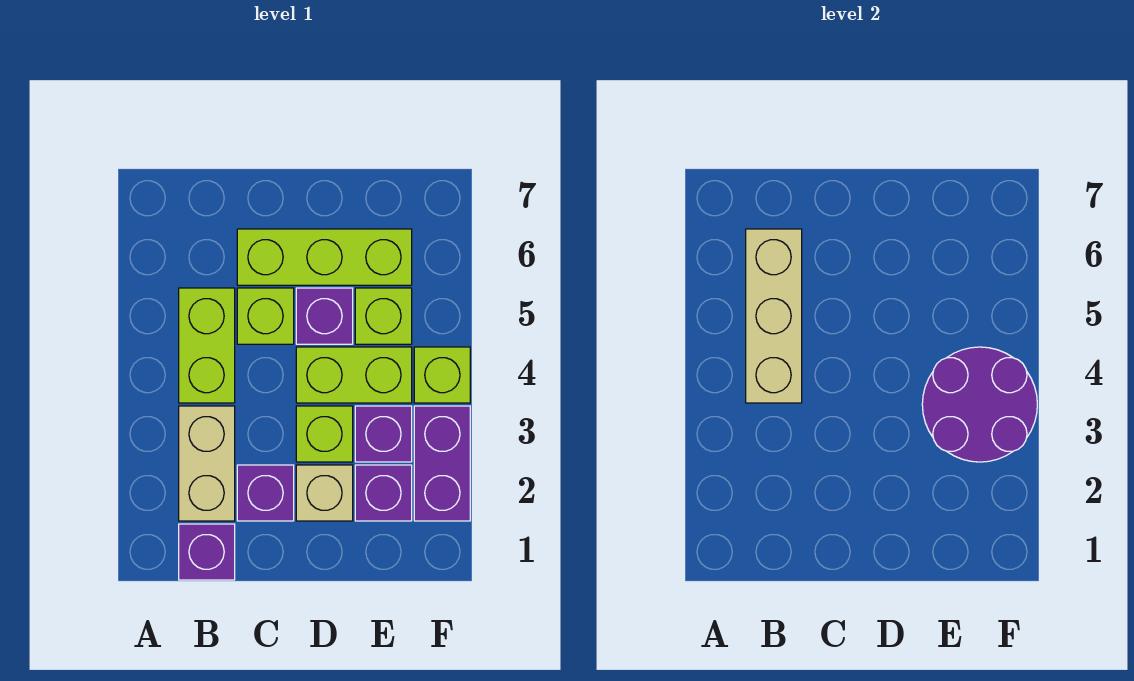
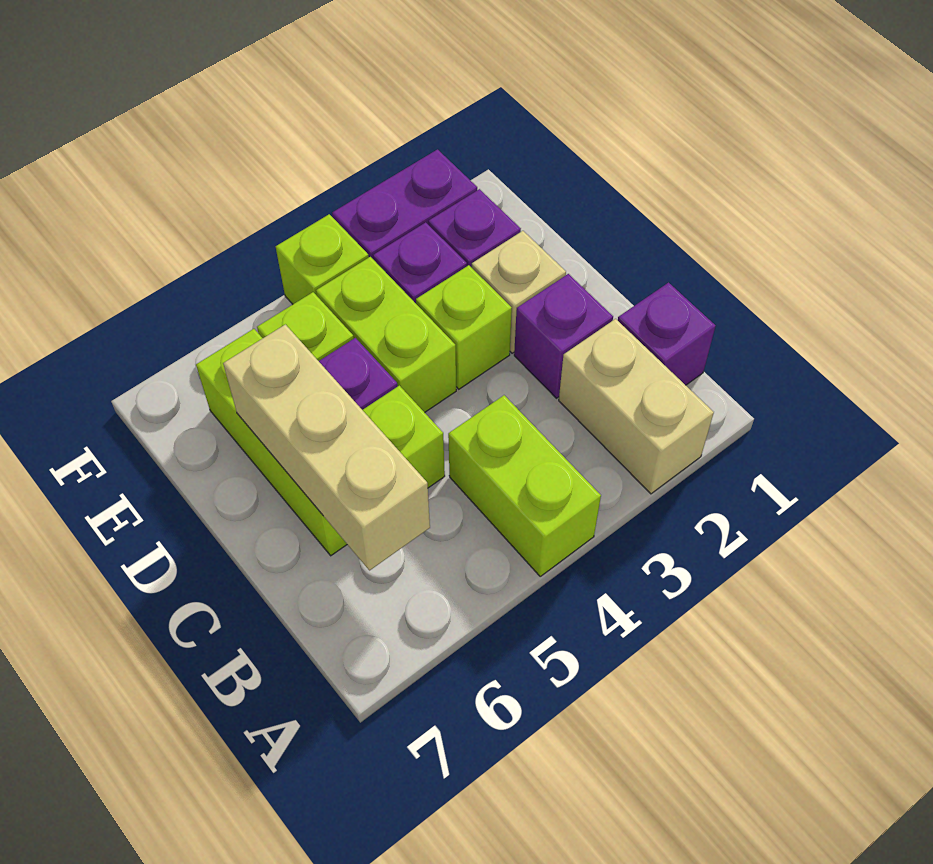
tan 1x2 brick [179,406,235,521] -> tan 1x2 brick turned to [559,319,714,494]
lime 1x2 brick [179,288,235,403] -> lime 1x2 brick turned to [448,395,601,576]
tan 1x3 brick [746,229,802,403] -> tan 1x3 brick turned to [223,324,430,571]
purple 2x2 round brick [922,347,1037,462] -> none

